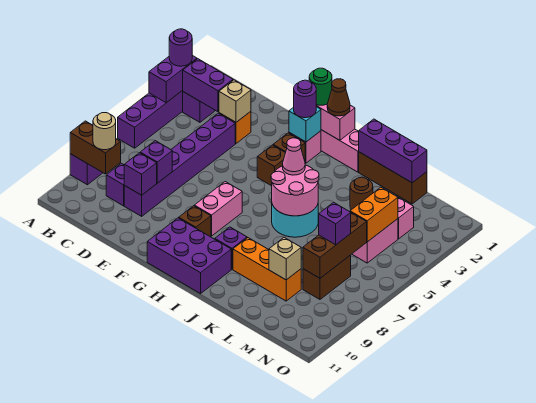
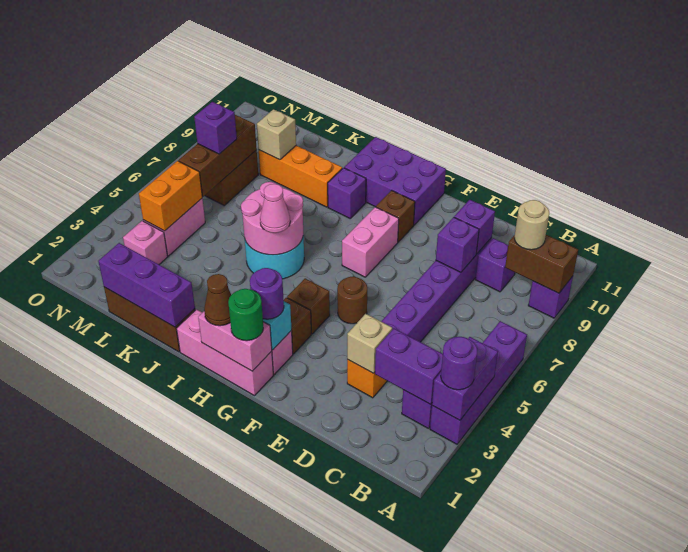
brown 1x1 round brick [350,177,373,210] -> brown 1x1 round brick moved to [337,276,367,324]

